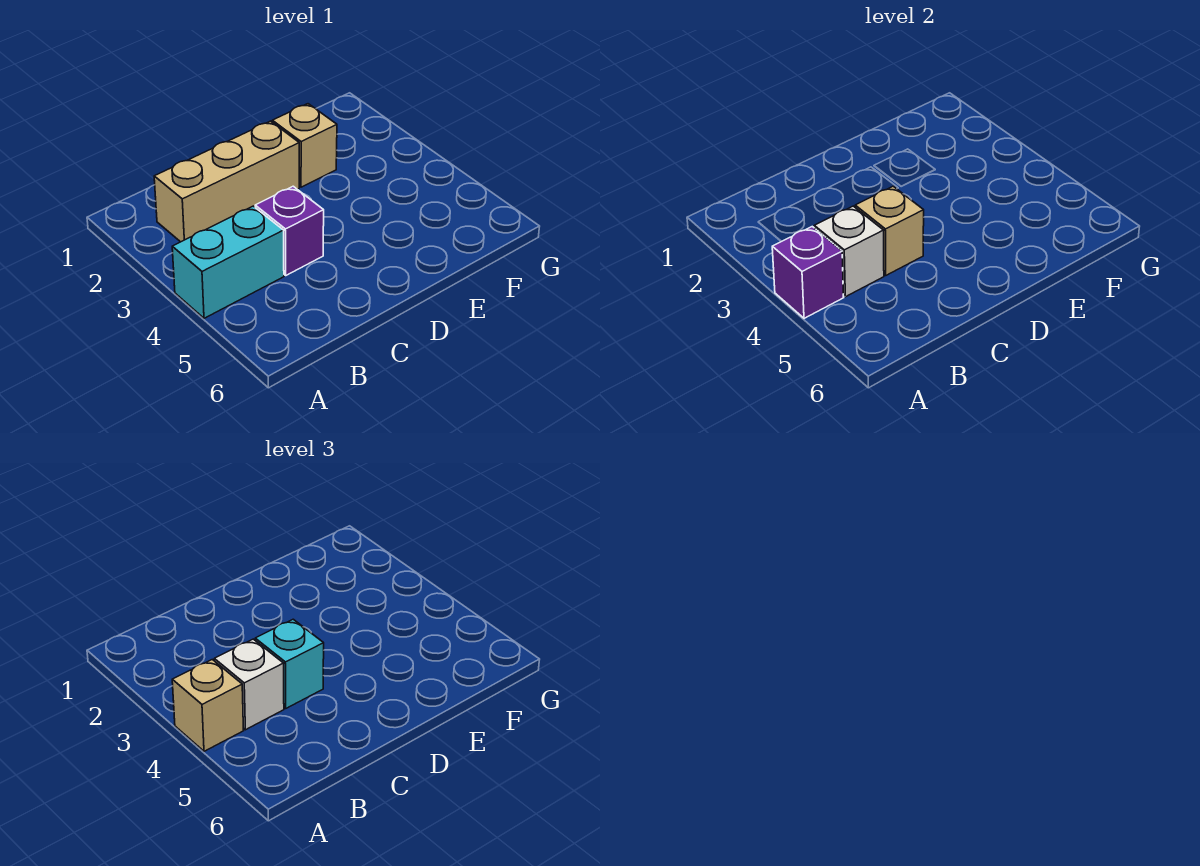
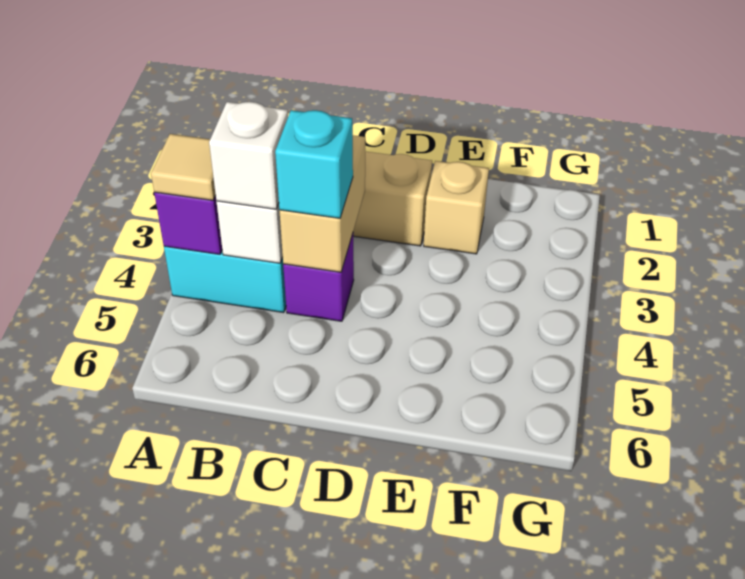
tan 1x1 brick [172,660,244,751] -> tan 1x1 tile [151,134,216,200]
tan 1x1 brick [855,186,924,275] -> tan 1x2 brick [280,135,365,272]

